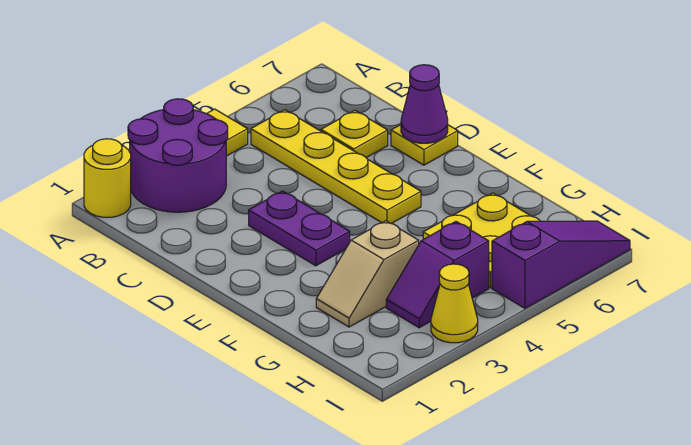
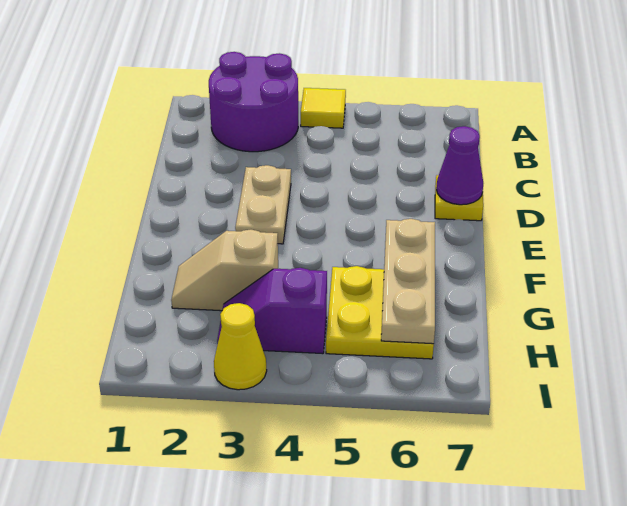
yellow 1x1 round brick [84,139,131,217] -> none
yellow 1x4 plate [251,110,421,224] -> none
yellow 1x1 plate [321,111,388,158] -> none
purple 1x2 plate [249,191,350,266] -> tan 1x2 plate [235,165,291,244]
none -> tan 1x3 plate [381,219,435,344]
purple 1x3 slope [492,221,630,308] -> none

